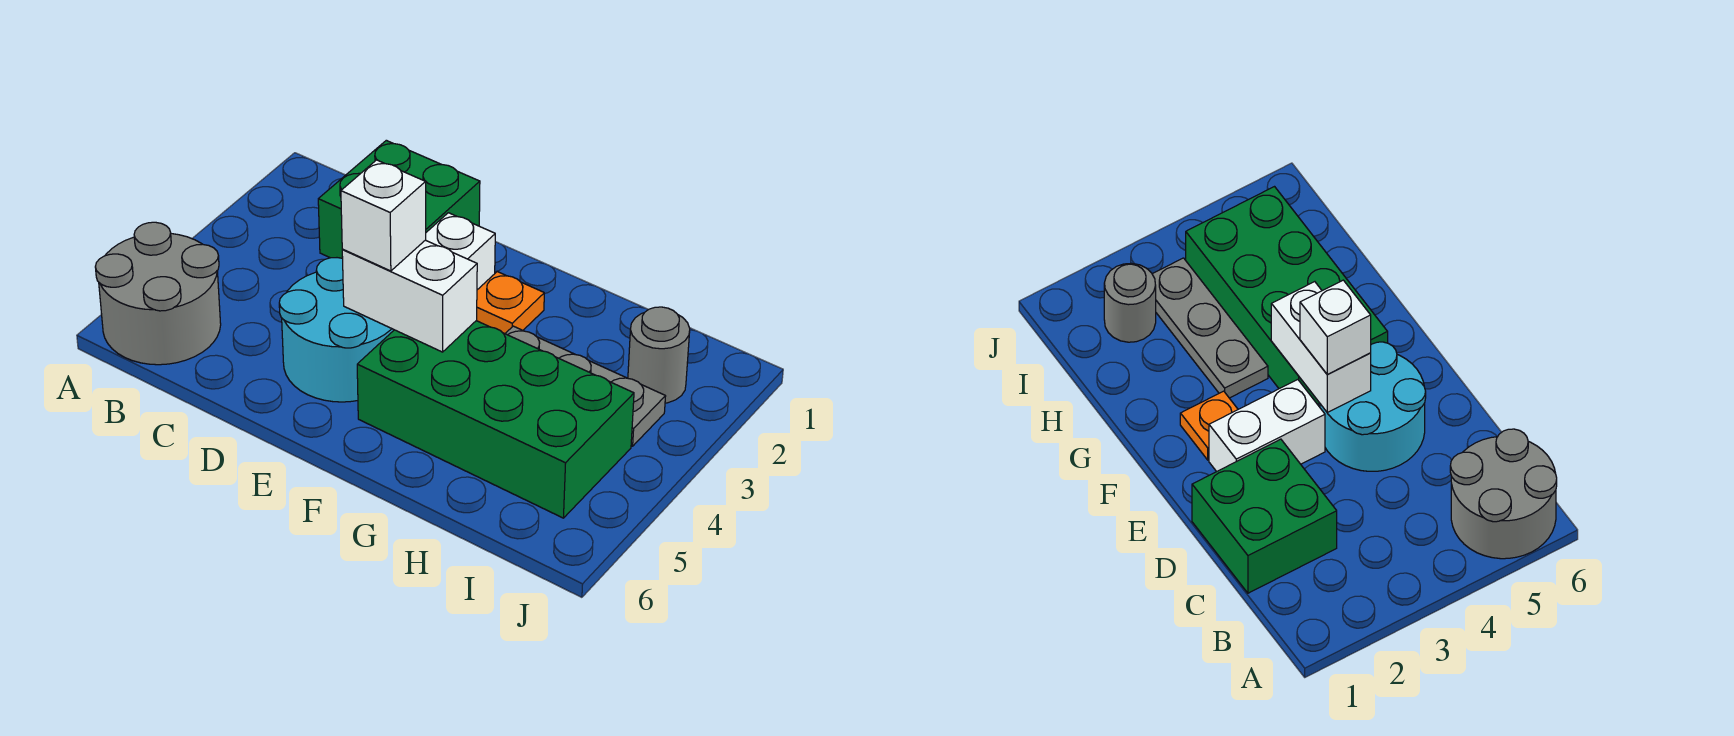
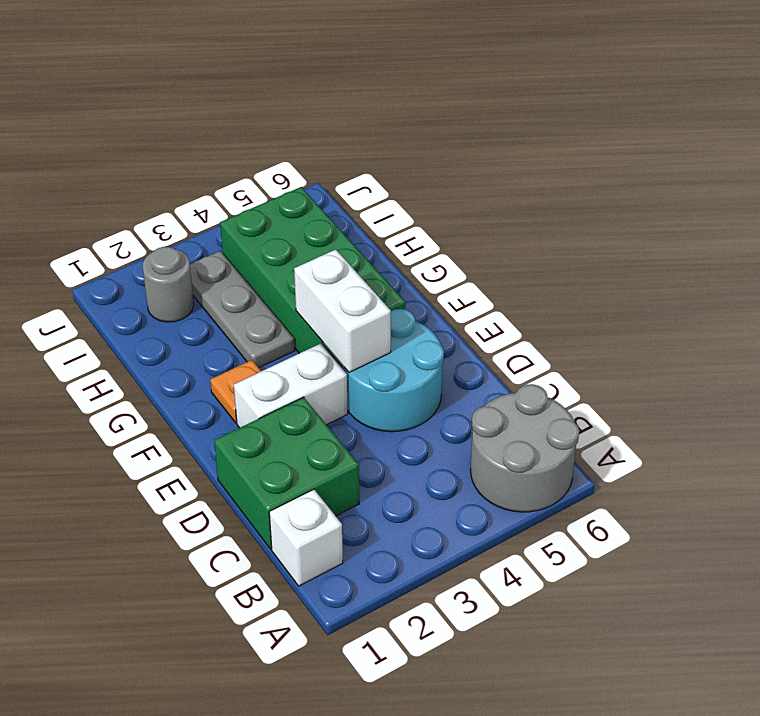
white 1x1 brick [341,160,426,271] -> white 1x1 brick moved to [269,489,343,586]

